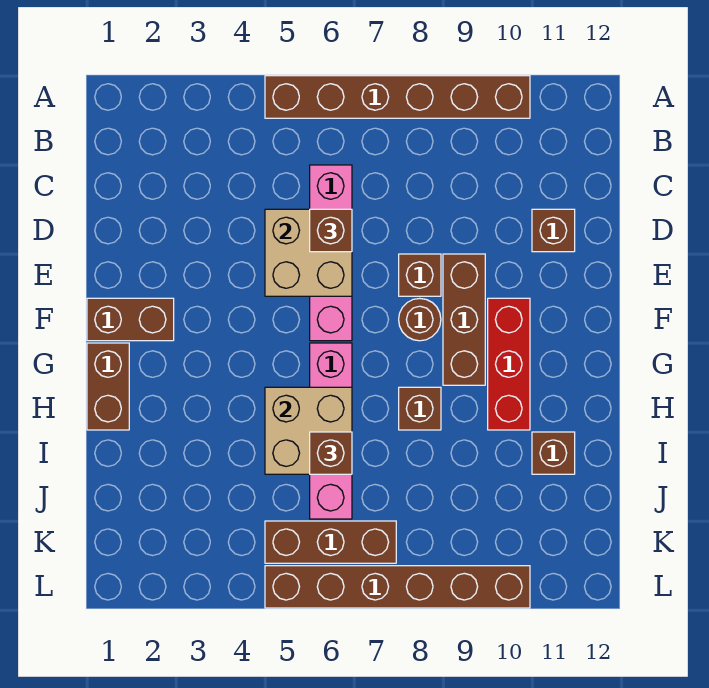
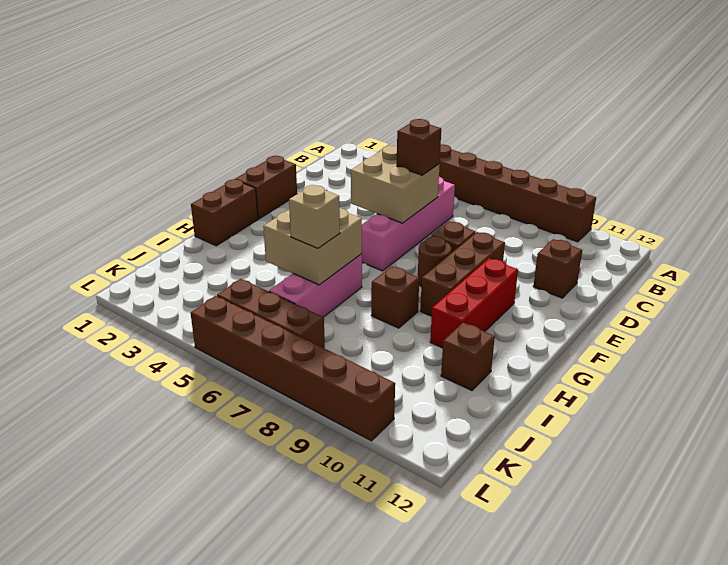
brown 1x2 brick [87,298,174,341] -> brown 1x2 brick turned to [235,156,297,219]
pink 1x4 brick [310,343,352,519] -> pink 1x3 brick [269,254,362,317]
brown 1x1 brick [310,432,352,474] -> tan 1x1 brick [289,185,340,248]

